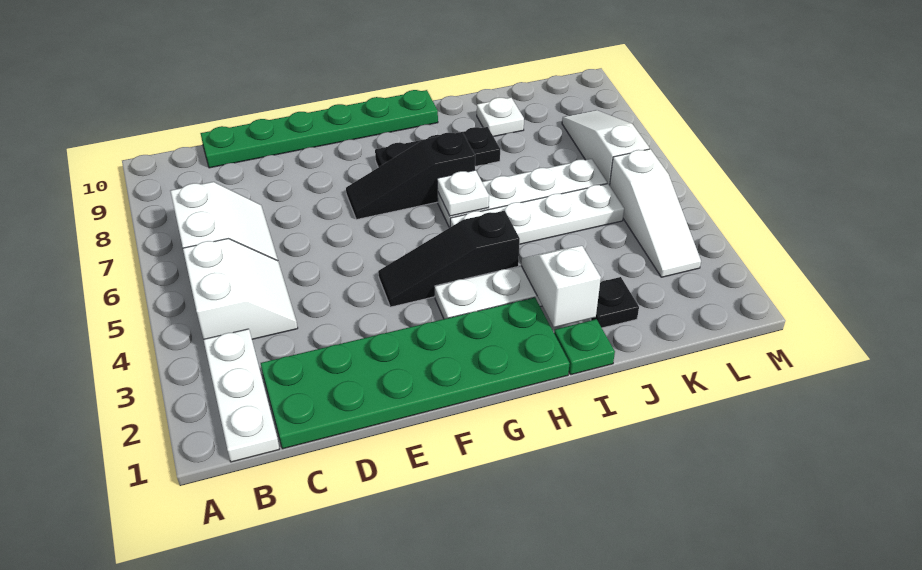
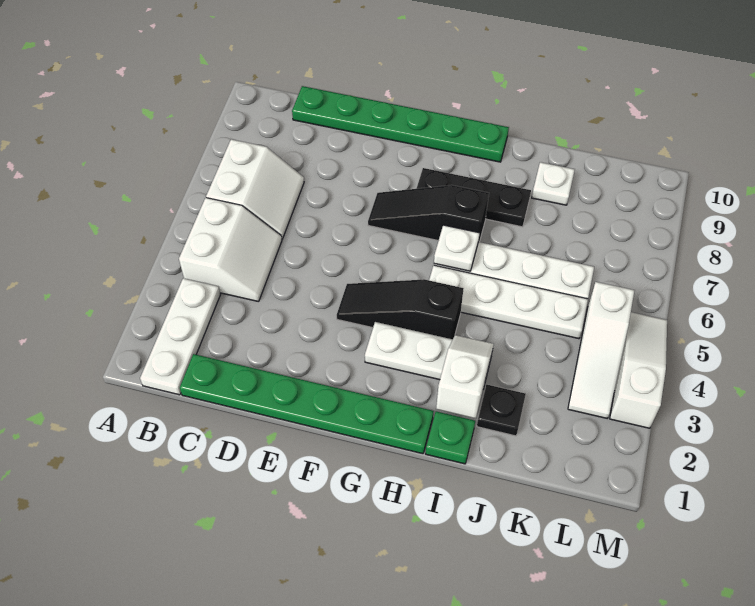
green 2x6 plate [261,297,570,449] -> green 1x6 plate [180,354,434,454]
white 1x3 slope [562,110,649,186] -> white 1x3 slope moved to [610,312,667,428]

